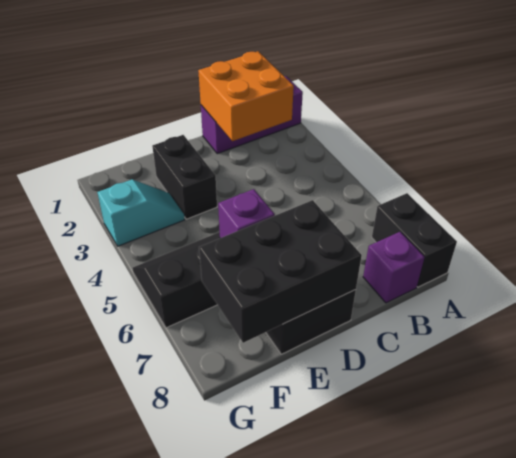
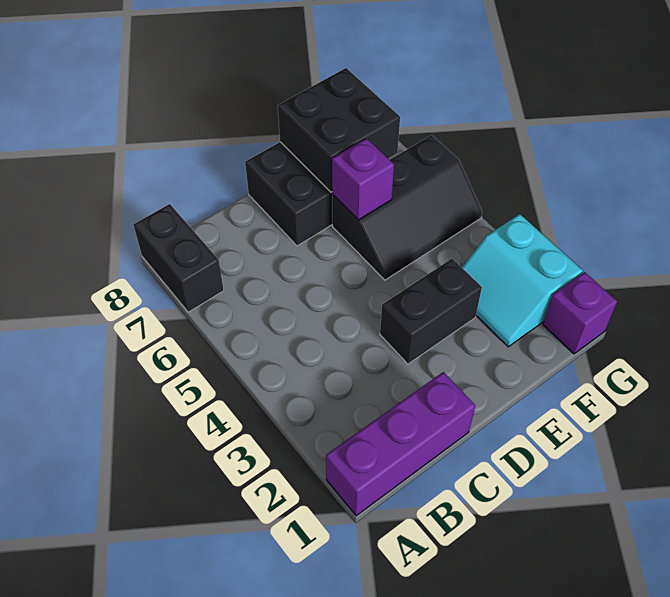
orange 2x2 brick [198,51,294,141] -> none
purple 1x1 brick [363,232,425,303] -> purple 1x1 brick moved to [543,272,617,354]
black 2x3 brick [199,200,362,343] -> black 2x2 brick [278,68,400,192]
black 1x2 brick [152,135,217,219] -> black 1x2 brick turned to [380,259,482,364]
cyan 1x2 slope [97,179,185,246] -> cyan 2x2 slope [462,214,583,347]

